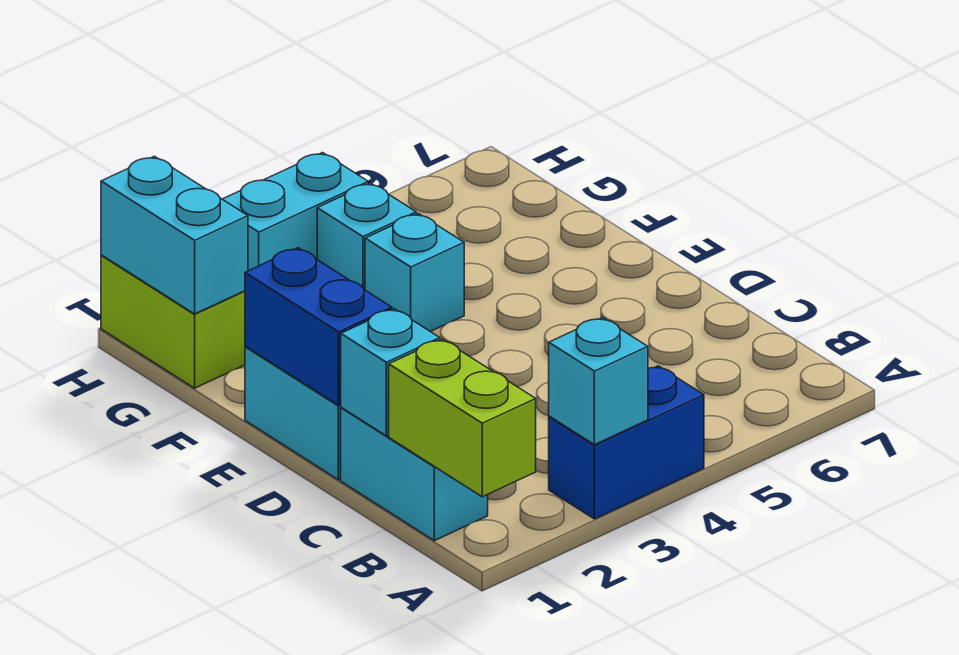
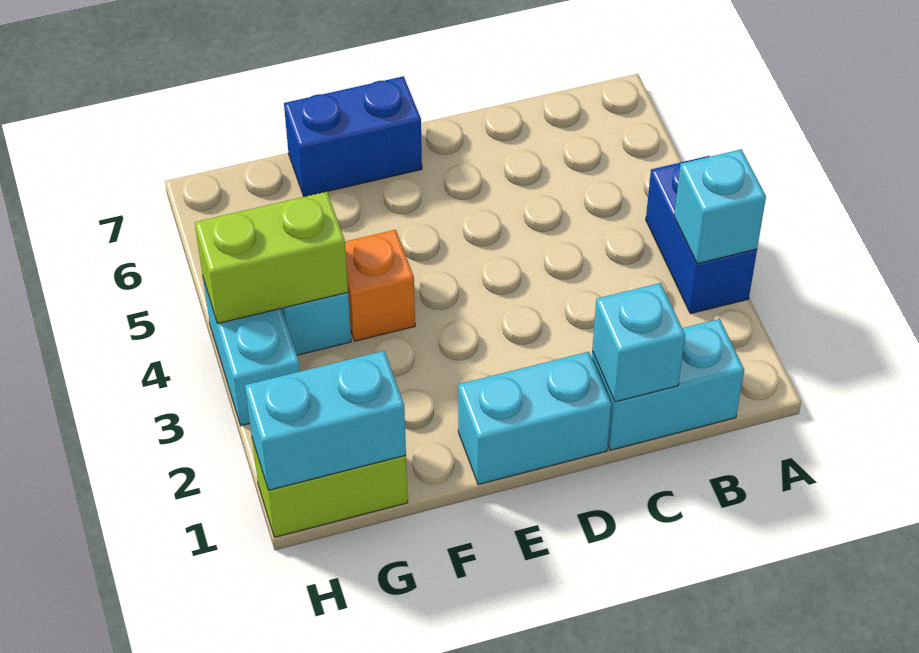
lime 1x2 brick [389,339,536,497] -> lime 1x2 brick moved to [195,192,348,324]
blue 1x2 brick [245,248,392,405] -> blue 1x2 brick moved to [284,76,422,197]
cyan 1x1 brick [365,214,464,332] -> orange 1x1 brick [345,230,415,341]

